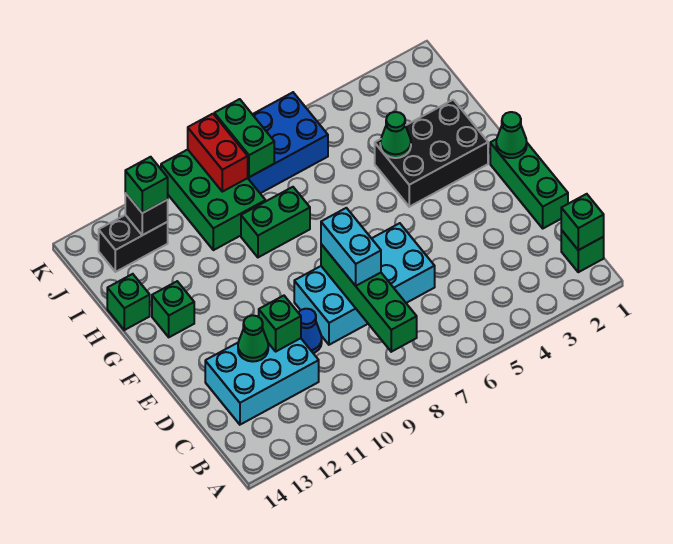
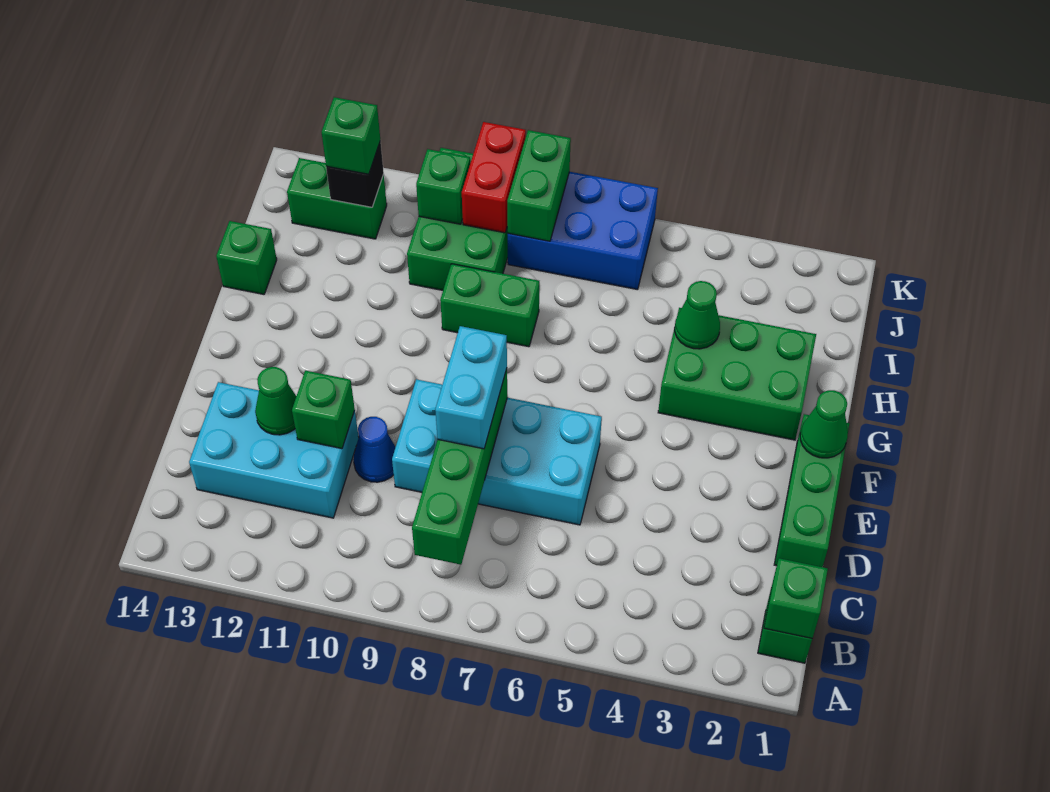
black 2x3 brick [375,100,488,207] -> green 2x3 brick [658,308,816,440]
green 1x1 brick [152,281,194,337] -> green 1x1 brick moved to [416,149,470,224]
black 1x2 brick [99,215,168,272] -> green 1x2 brick [287,158,387,239]

